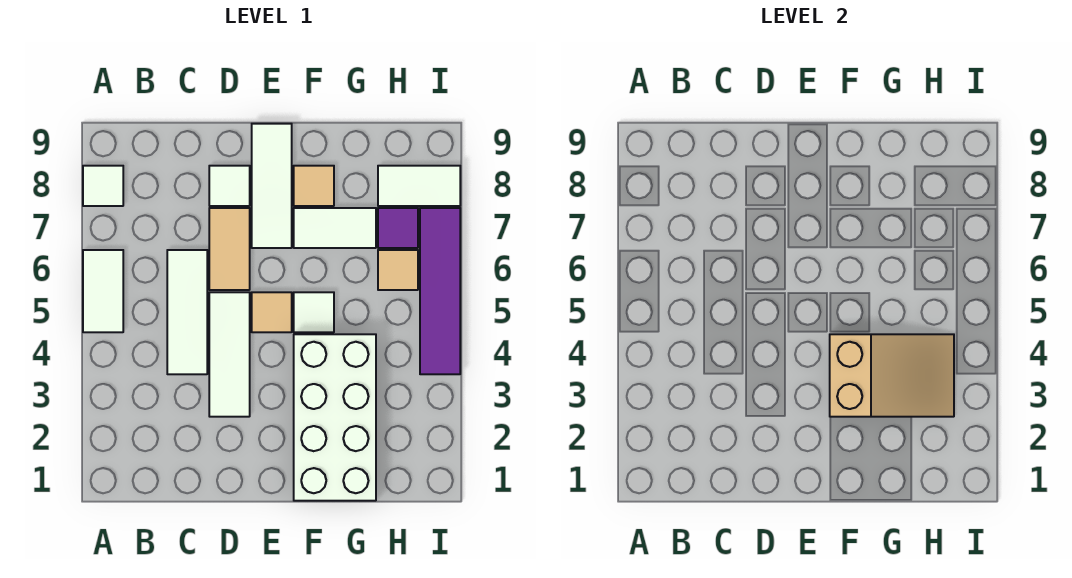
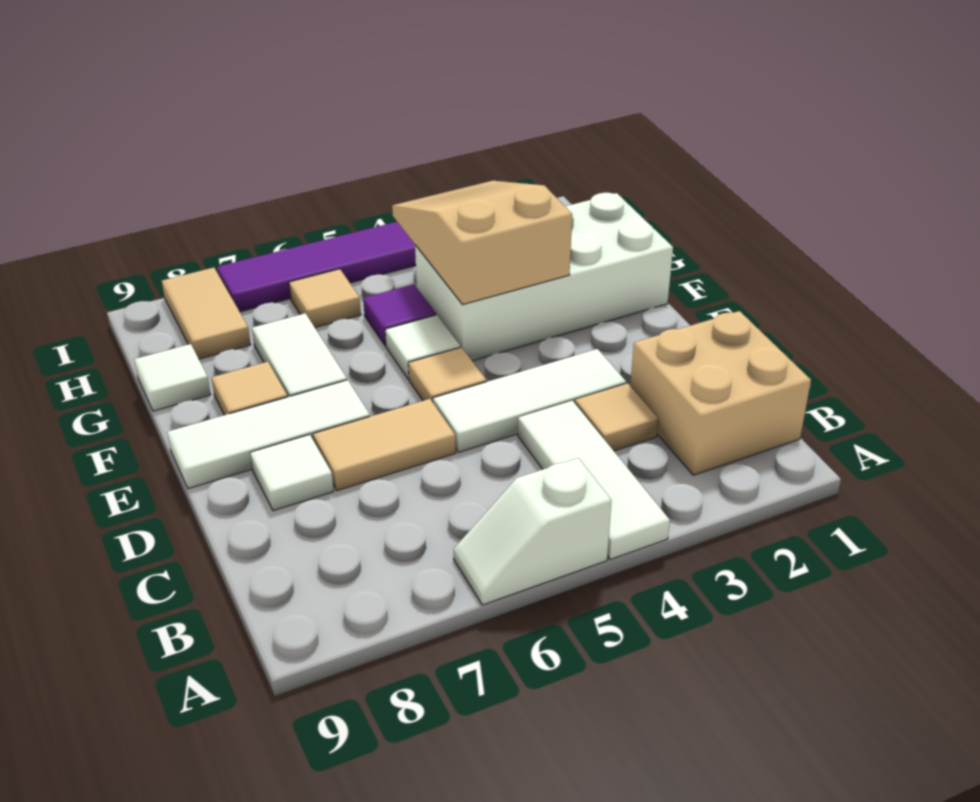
white 1x2 tile [83,250,123,332] -> white 1x2 slope [454,458,612,605]
white 1x1 tile [83,166,123,206] -> white 1x1 tile moved to [134,344,211,411]
none -> tan 2x2 brick [630,311,811,475]
none -> tan 1x1 tile [575,383,658,451]
white 1x3 tile [167,250,207,374] -> white 1x3 tile turned to [518,401,670,560]
purple 1x1 tile [378,208,418,248] -> purple 1x1 tile moved to [363,284,436,346]
white 1x2 tile [378,166,460,206] -> tan 1x2 tile [162,268,251,359]

